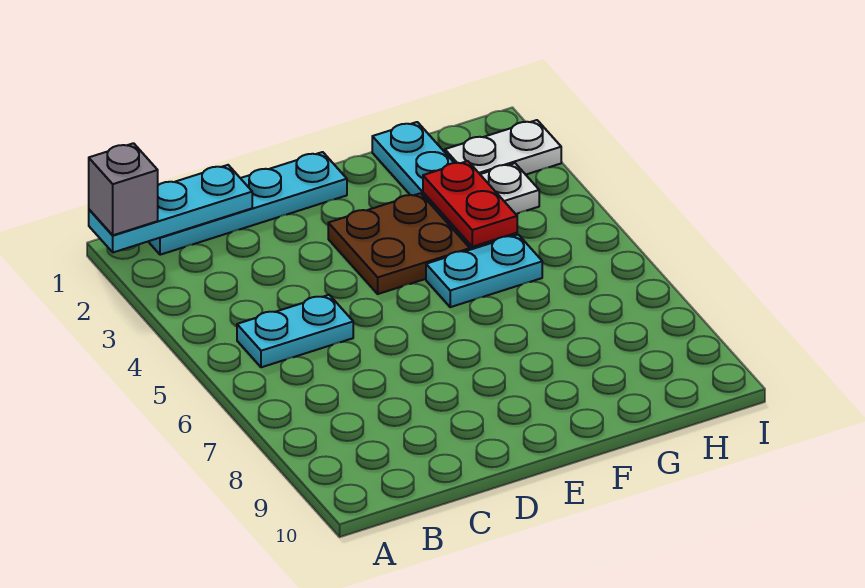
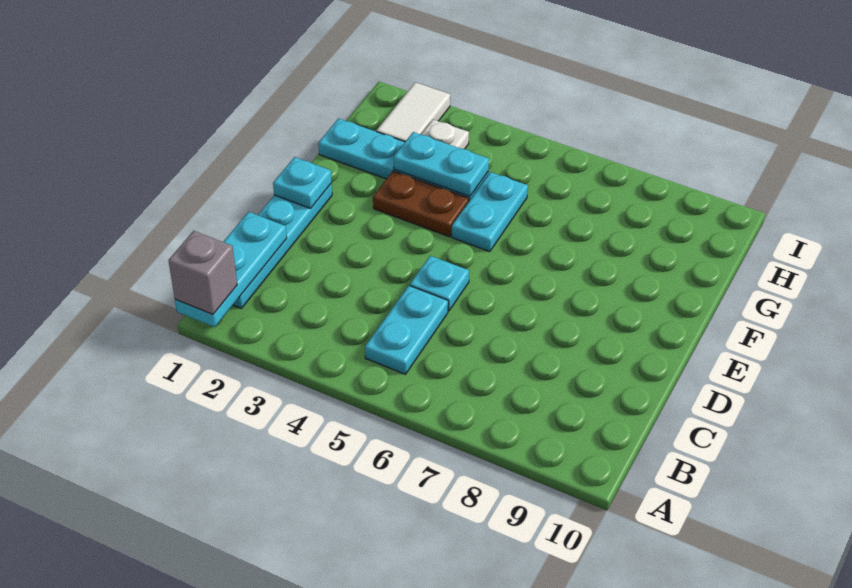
none -> cyan 1x1 plate [410,256,469,311]
none -> cyan 1x1 plate [273,157,332,209]
brown 2x2 plate [328,193,470,294] -> brown 1x2 plate [373,171,469,237]
red 1x2 plate [423,161,517,247] -> cyan 1x2 plate [394,132,489,196]
white 1x2 plate [445,120,561,175] -> white 1x2 tile [377,82,450,142]

